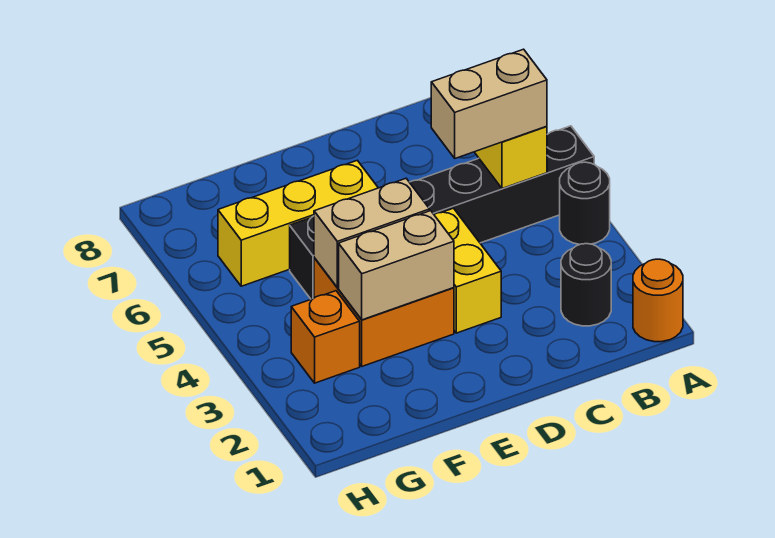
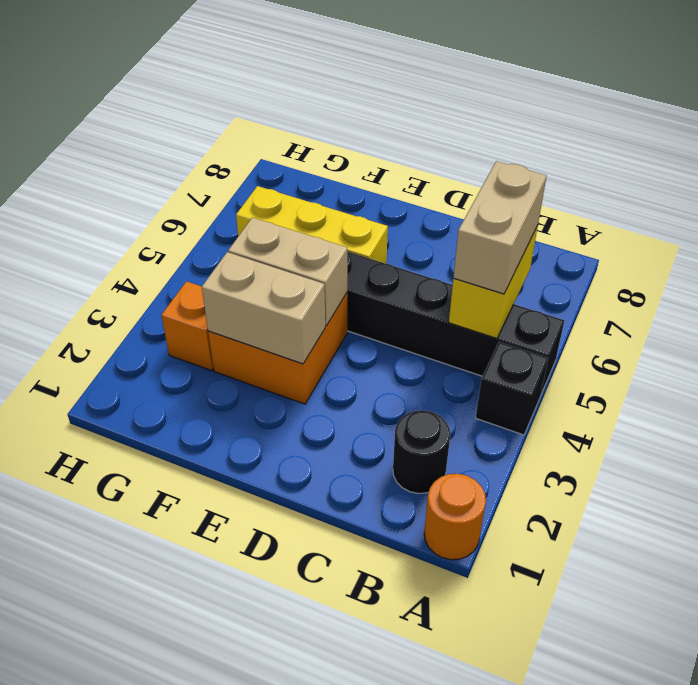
black 1x1 round brick [560,162,610,245] -> black 1x1 brick [476,342,548,435]
tan 1x2 brick [431,49,547,158] -> tan 1x2 brick turned to [453,161,547,294]
yellow 1x2 brick [434,208,501,333] -> none

